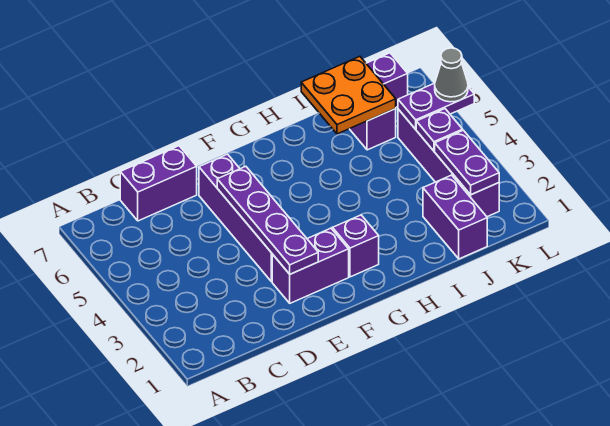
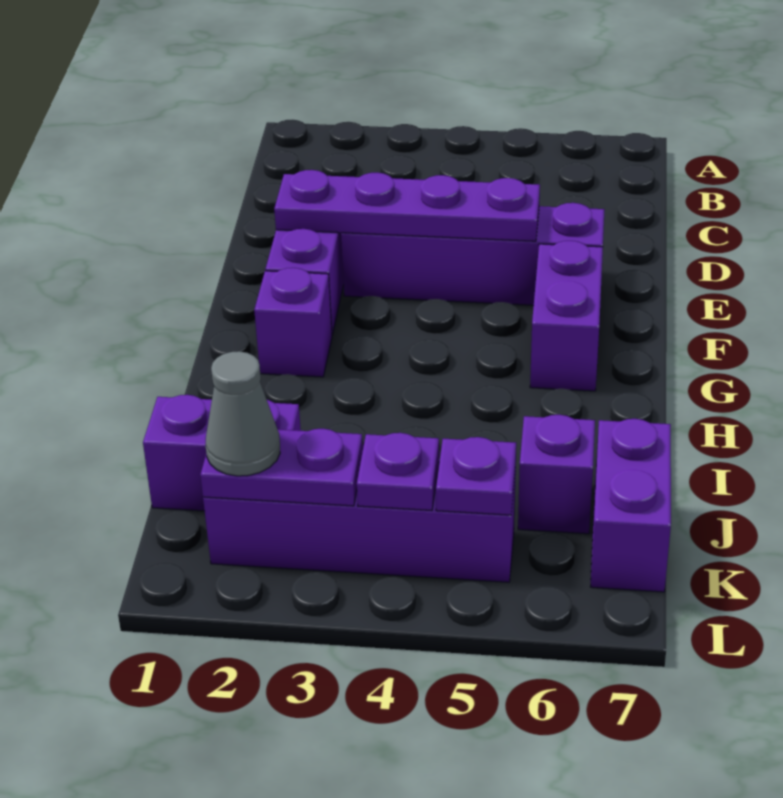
purple 1x2 brick [120,146,197,221] -> purple 1x2 brick moved to [530,241,603,391]
orange 2x2 plate [301,56,396,134] -> none
purple 1x2 plate [398,83,474,129] -> purple 1x1 plate [436,437,516,515]
grey 1x1 cone [435,48,468,102] -> grey 1x1 cone moved to [206,351,280,476]

